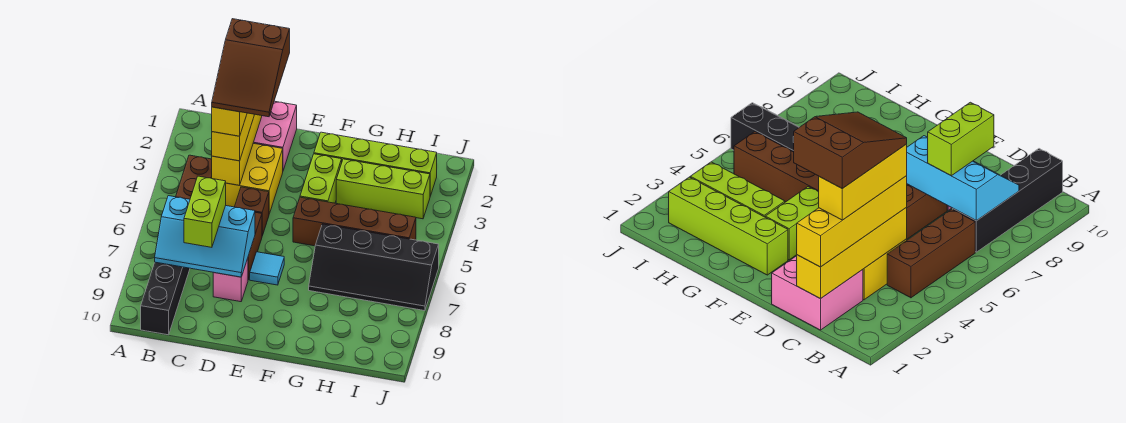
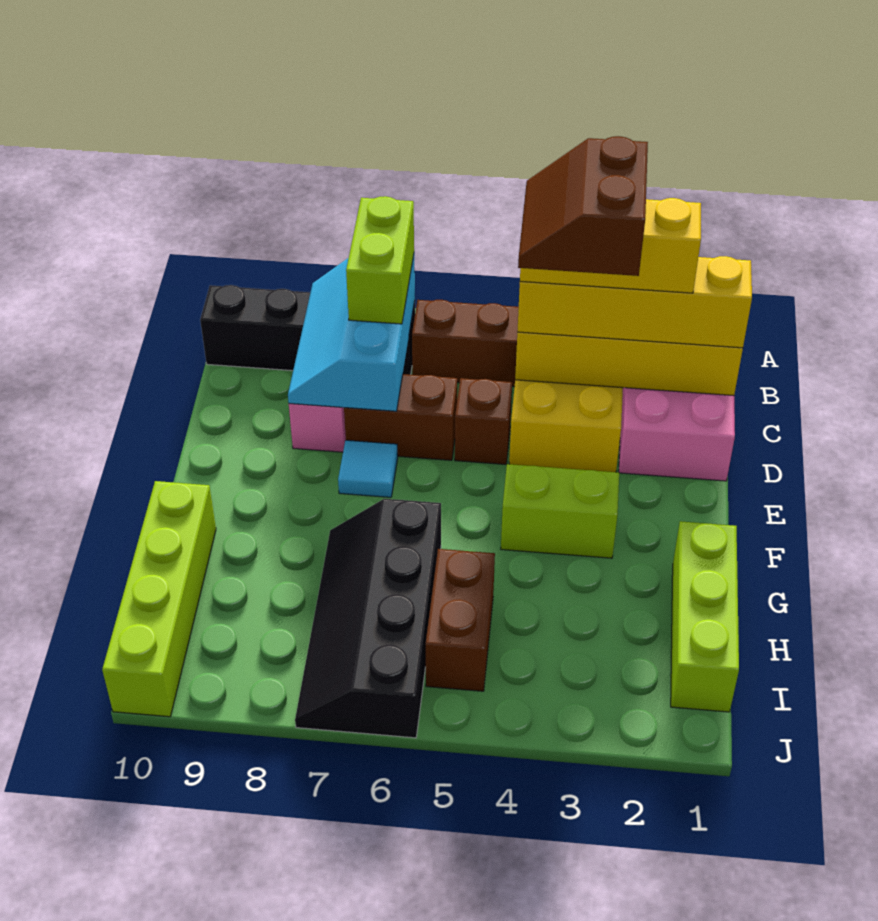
brown 2x3 slope [212,19,290,117] -> brown 2x2 slope [518,136,648,276]
lime 1x2 brick [184,176,226,247] -> lime 1x2 brick turned to [346,196,414,324]
lime 1x4 brick [314,132,437,196] -> lime 1x4 brick moved to [102,481,216,717]
brown 1x4 brick [293,197,416,246] -> brown 1x2 brick [426,549,495,691]
lime 1x3 brick [336,159,430,219] -> lime 1x3 brick moved to [671,521,739,712]

